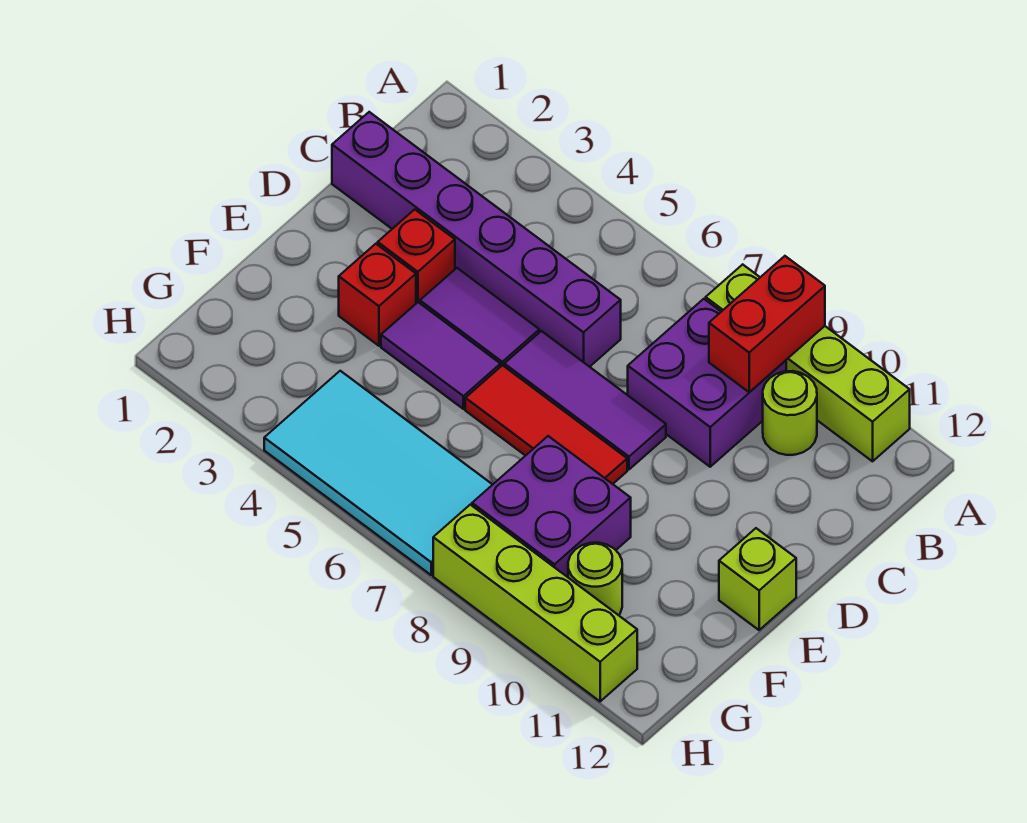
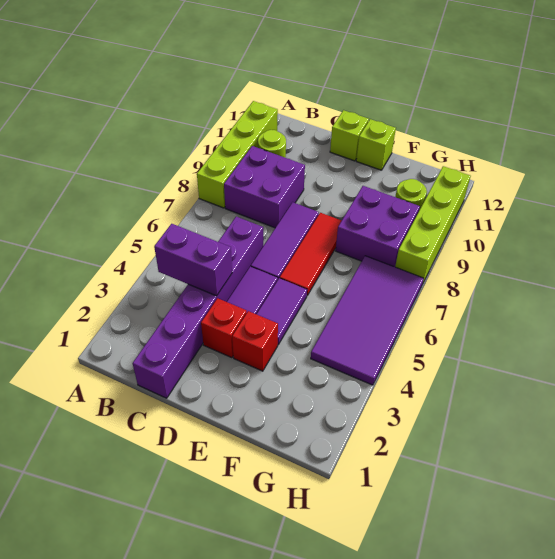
red 1x2 brick [709,256,825,392] -> none
none -> purple 1x2 brick [154,224,232,296]
none -> lime 1x1 brick [330,110,369,161]
cyan 2x4 tile [264,371,493,575] -> purple 2x4 tile [311,256,424,385]

